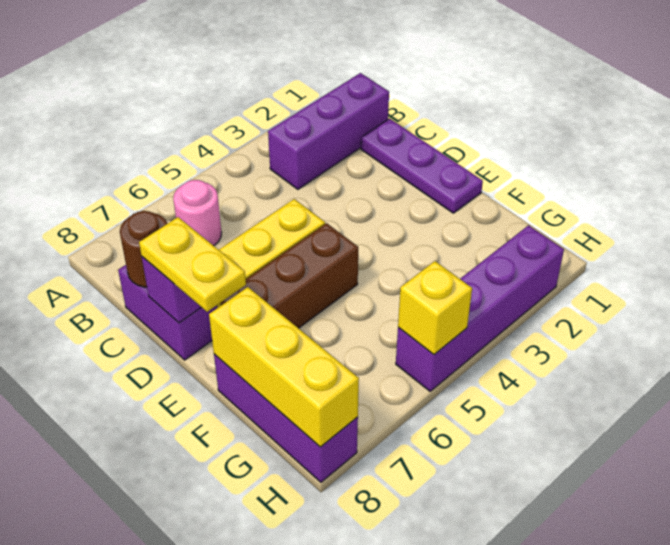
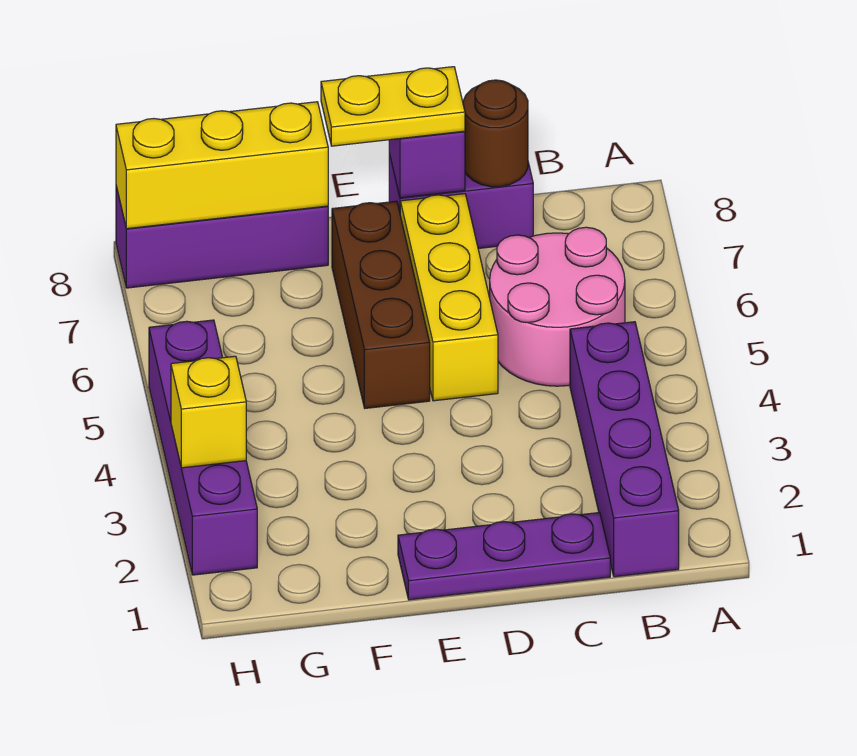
purple 1x3 brick [268,73,389,189] -> purple 1x4 brick [570,322,679,577]
pink 1x1 round brick [173,180,222,246] -> pink 2x2 round brick [490,227,625,386]
yellow 1x1 brick [398,261,472,355] -> yellow 1x1 brick moved to [171,356,246,468]

